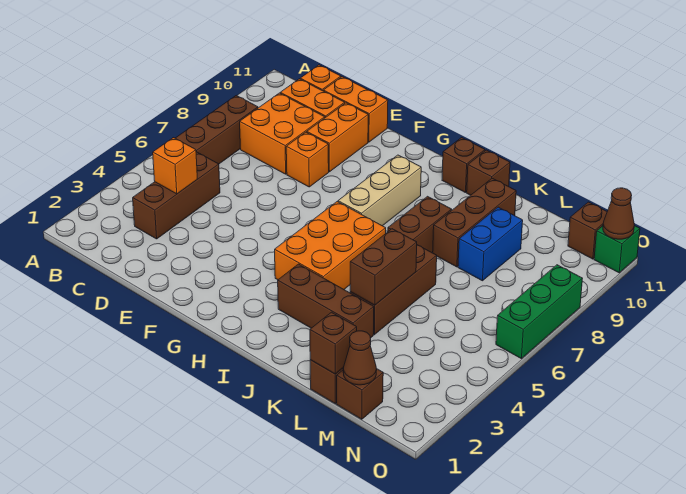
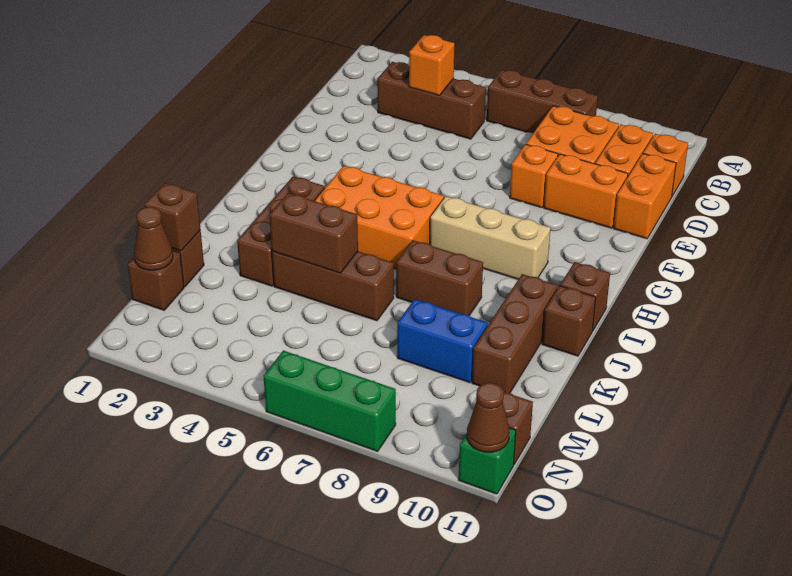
brown 1x3 brick [433,178,516,267] -> brown 1x3 brick turned to [472,274,558,393]

